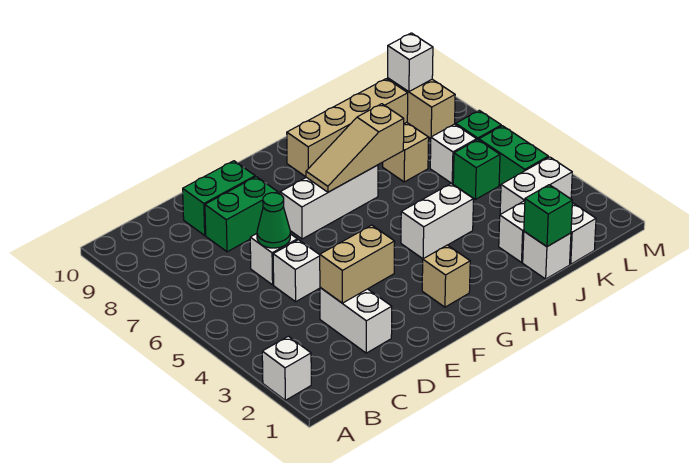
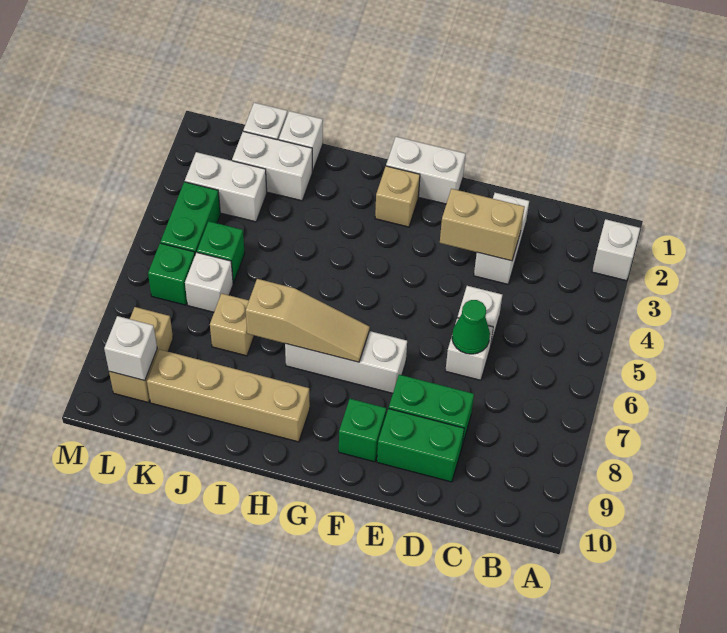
white 1x2 brick [401,184,474,259] -> white 1x2 brick moved to [386,137,465,204]
green 1x1 brick [524,185,572,247] -> green 1x1 brick moved to [339,399,386,462]

